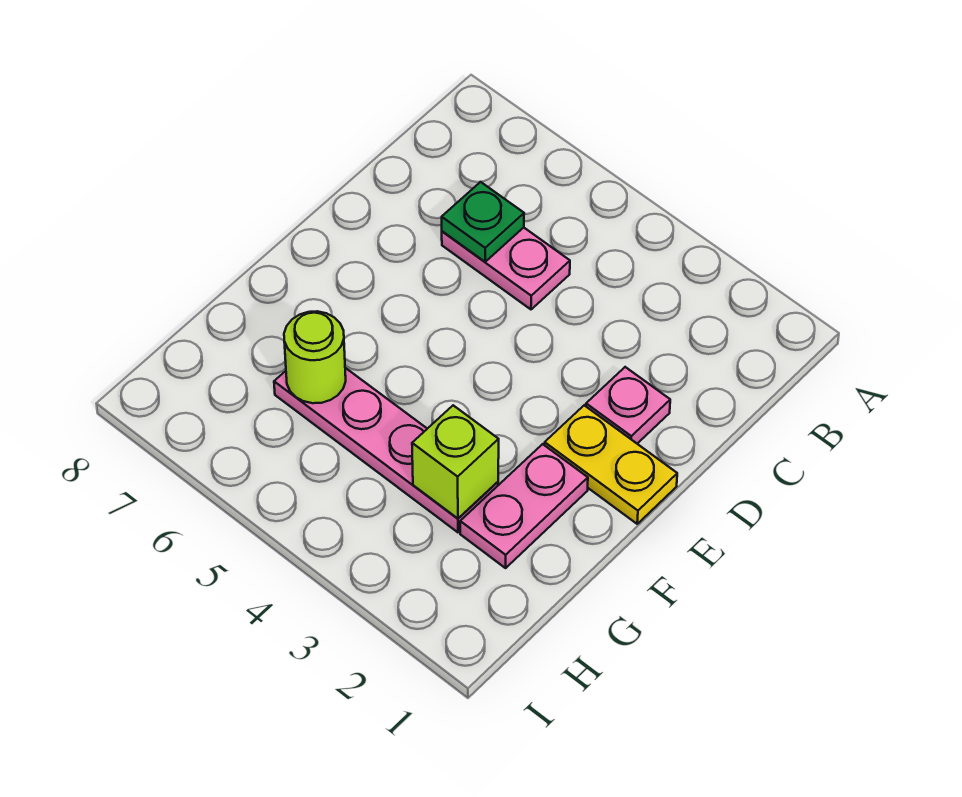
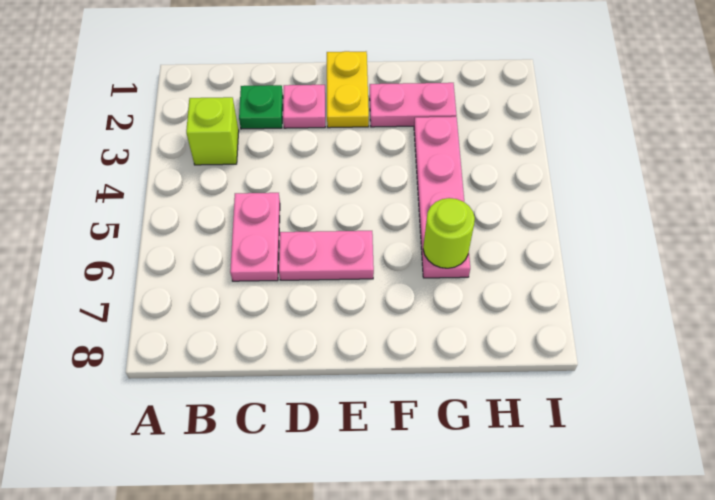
green 1x1 plate [442,182,524,262] -> green 1x1 plate moved to [239,85,283,129]
none -> pink 1x2 plate [279,231,374,280]
lime 1x1 brick [412,405,499,518] -> lime 1x1 brick moved to [186,97,239,165]

